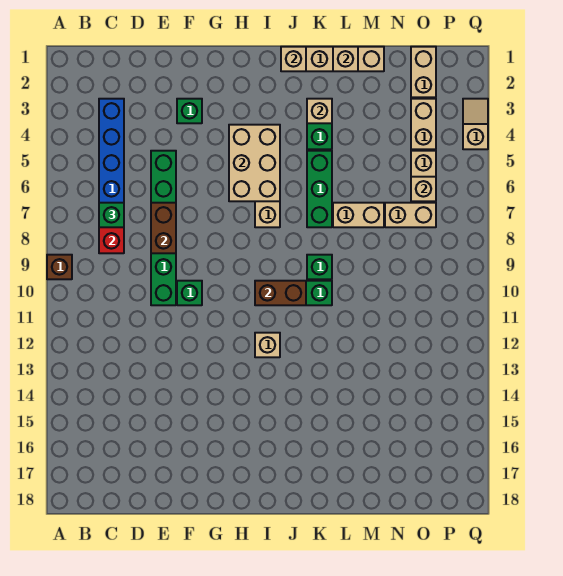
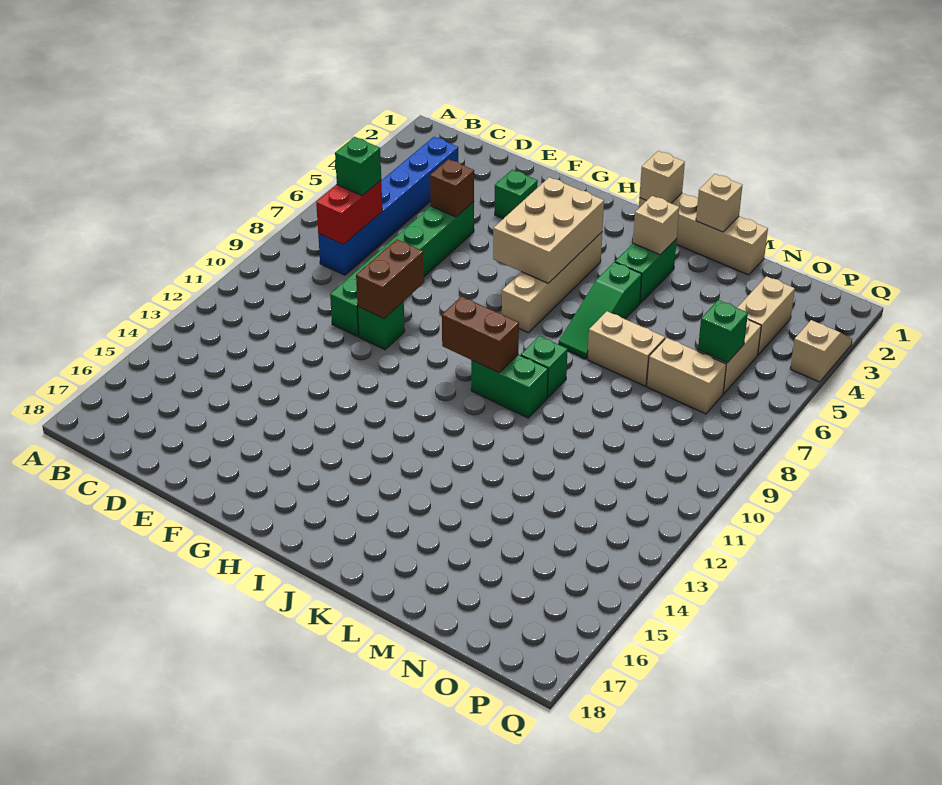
brown 1x1 brick [47,255,72,279] -> brown 1x1 brick moved to [430,159,474,217]
brown 1x2 brick [151,203,176,253] -> brown 1x2 brick moved to [356,239,424,319]
tan 1x1 brick [255,333,280,357] -> none
green 1x3 brick [307,151,332,227] -> green 1x3 slope [559,262,642,359]
tan 1x2 brick [411,47,436,97] -> none
tan 1x1 brick [411,177,436,201] -> green 1x1 brick [698,300,748,363]

